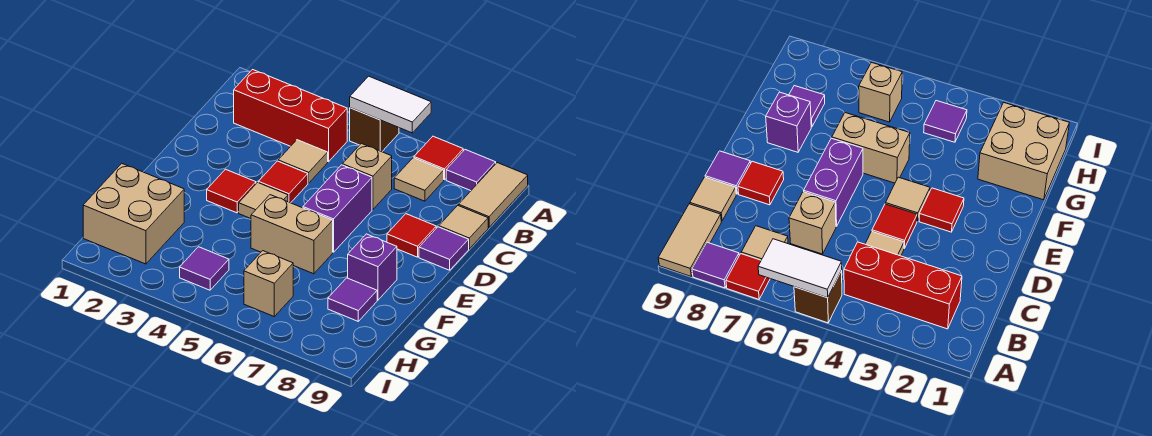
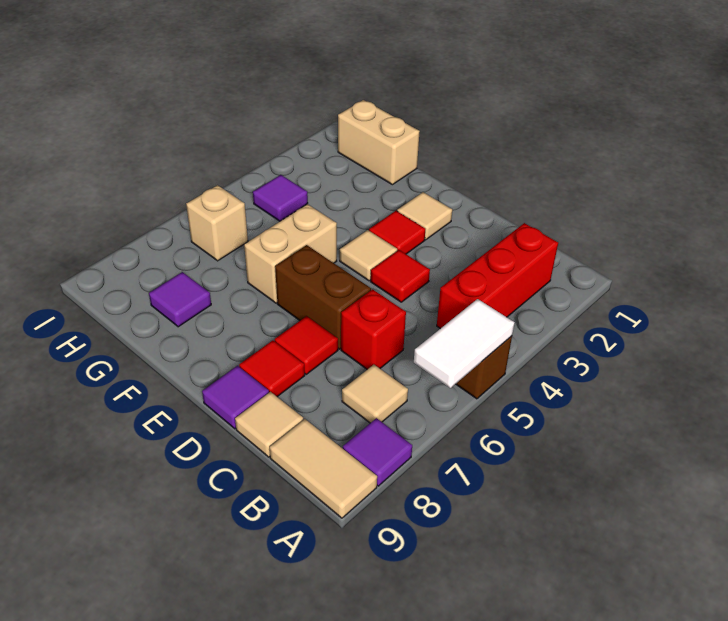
red 1x1 tile [414,136,463,180] -> red 1x1 tile moved to [275,316,338,374]
tan 1x1 tile [278,140,328,183] -> tan 1x1 tile moved to [397,192,452,240]
tan 1x1 brick [342,143,392,209] -> red 1x1 brick [341,289,406,369]
purple 1x2 brick [303,165,372,252] -> brown 1x2 brick [275,245,371,349]
purple 1x1 brick [348,234,397,300] -> none
tan 2x2 brick [83,164,184,264] -> tan 1x2 brick [338,100,420,185]

